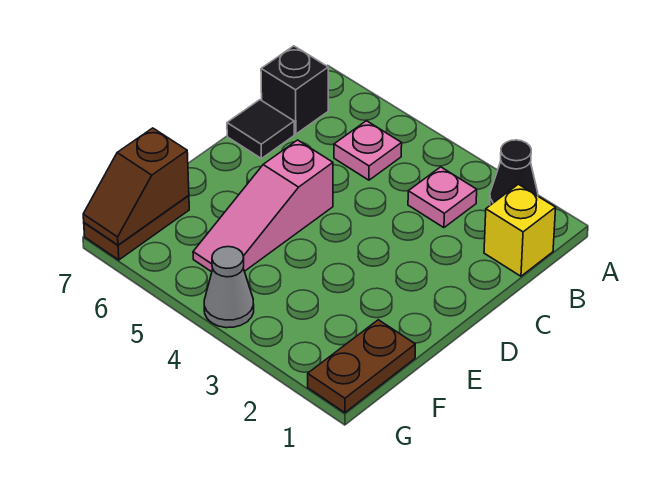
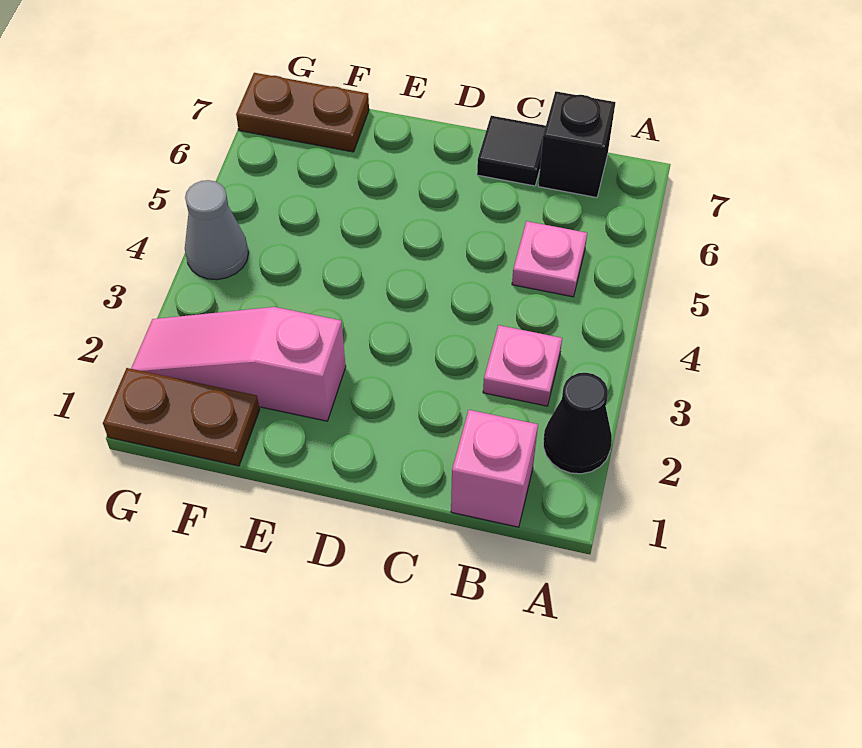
yellow 1x1 brick [484,184,556,276] -> pink 1x1 brick [451,410,538,527]
pink 1x3 slope [193,140,333,272] -> pink 1x3 slope moved to [131,307,346,421]
brown 1x2 slope [83,128,189,245] -> none

